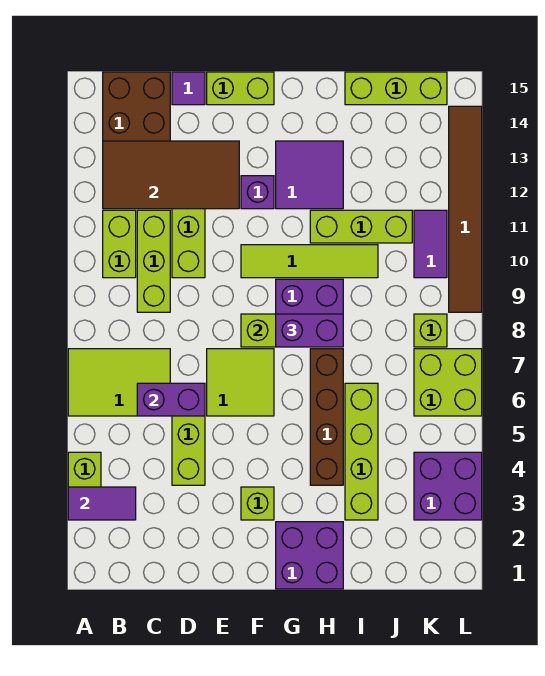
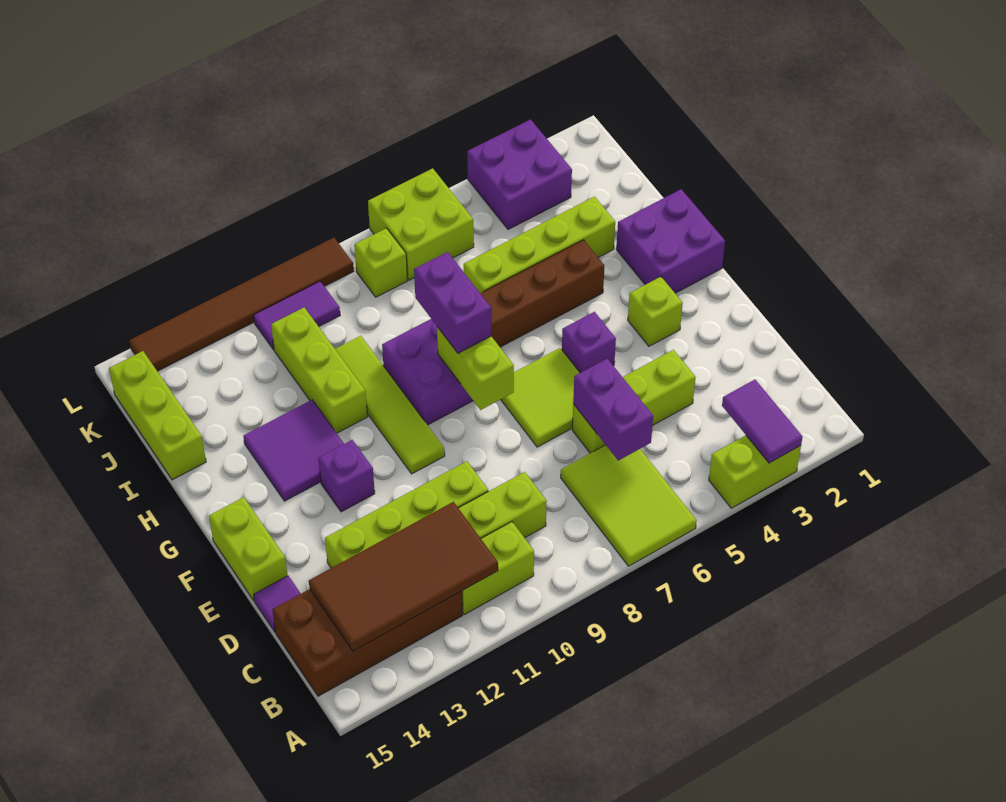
brown 2x4 tile [103,141,239,209] -> brown 2x4 tile turned to [309,502,498,651]
none -> purple 1x1 brick [562,312,616,373]

